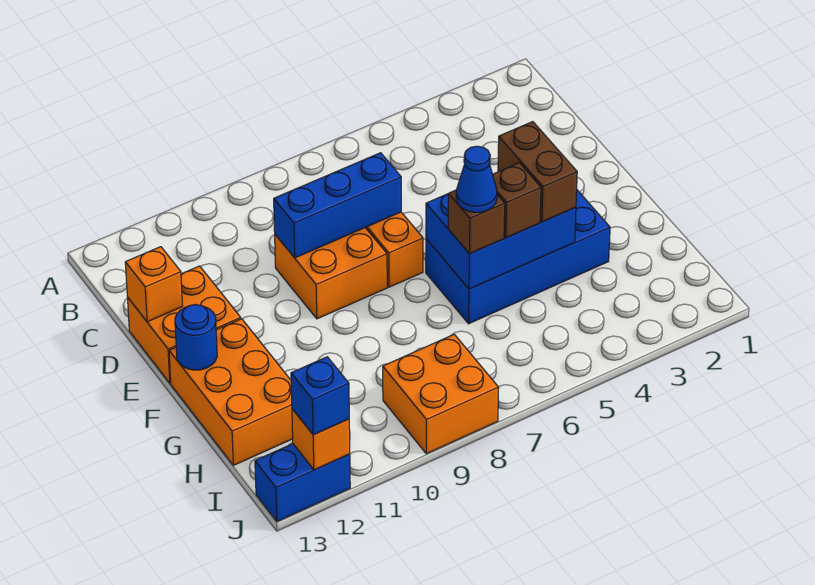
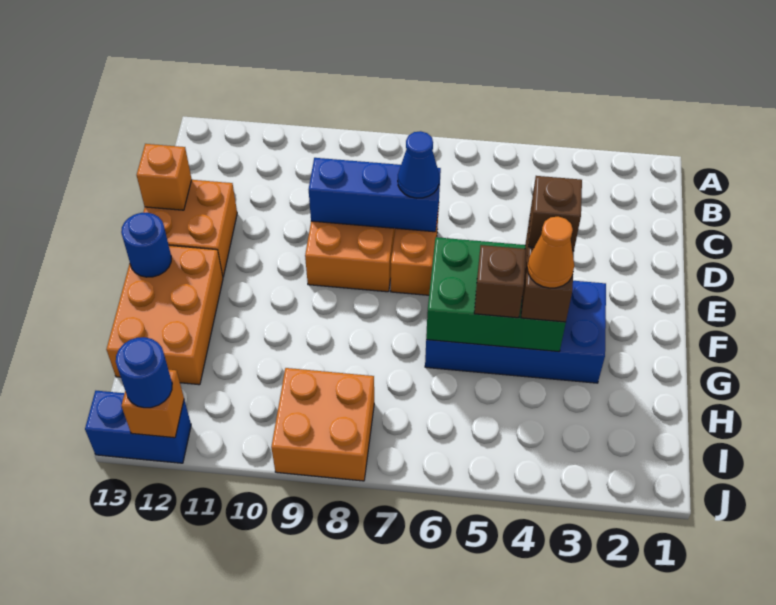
blue 2x3 brick [426,194,576,289] -> green 2x3 brick [426,237,566,352]
none -> orange 1x1 cone [527,217,574,288]
brown 1x1 brick [448,190,505,254] -> brown 1x1 brick moved to [528,176,582,251]
blue 1x1 cone [456,146,497,212] -> blue 1x1 cone moved to [398,131,439,198]
blue 1x1 brick [291,357,349,435] -> blue 1x1 round brick [116,337,172,408]

